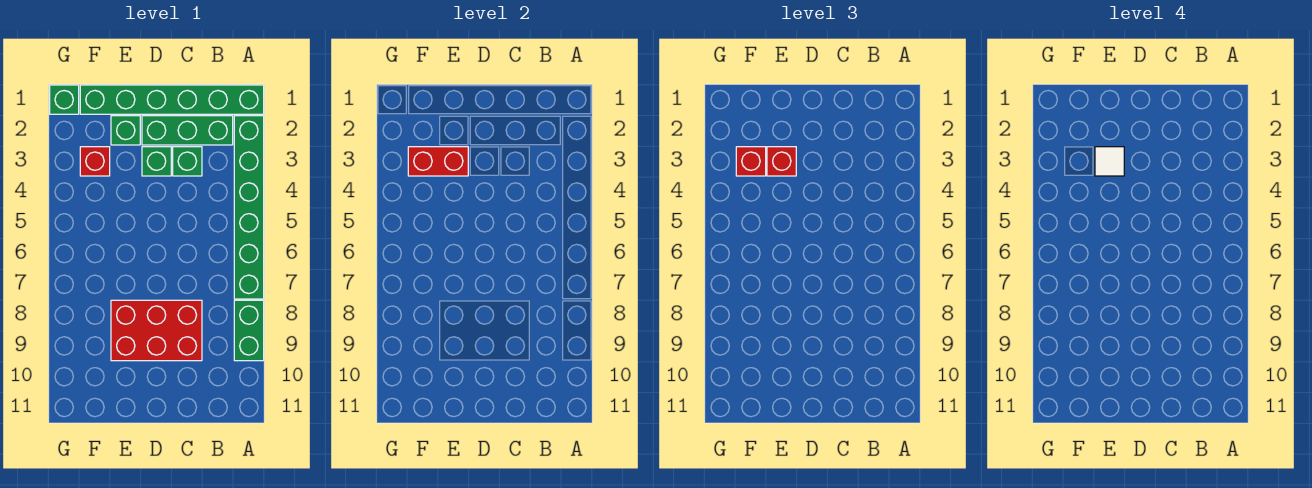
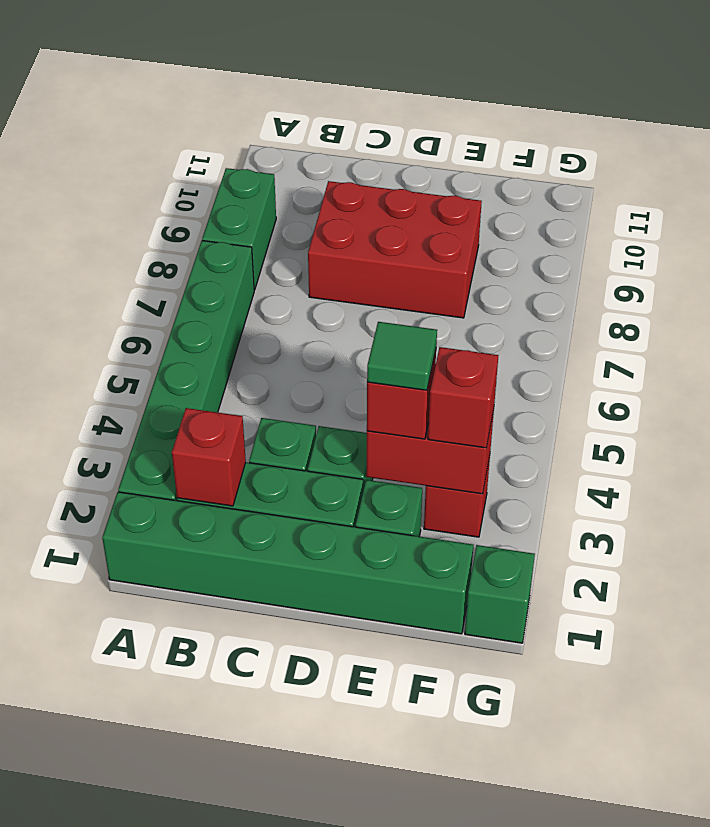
none -> red 1x1 brick [172,408,246,506]
white 1x1 tile [1095,147,1124,176] -> green 1x1 tile [367,322,437,390]

